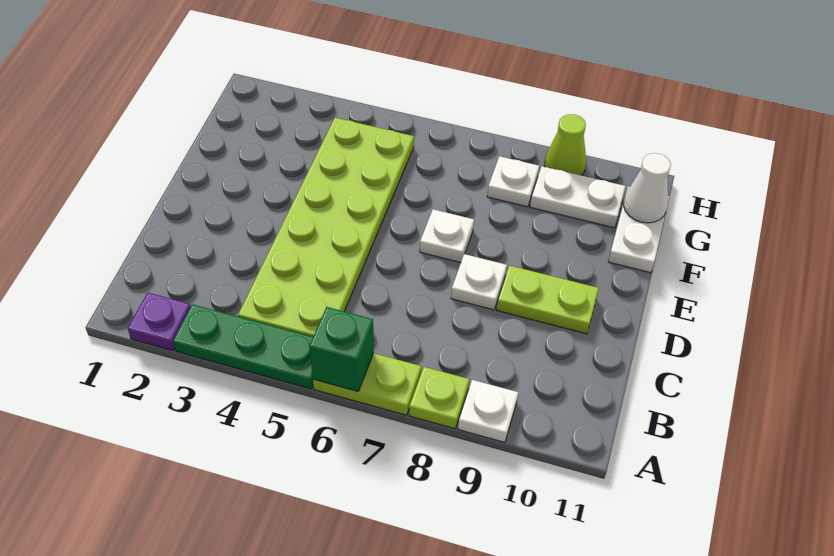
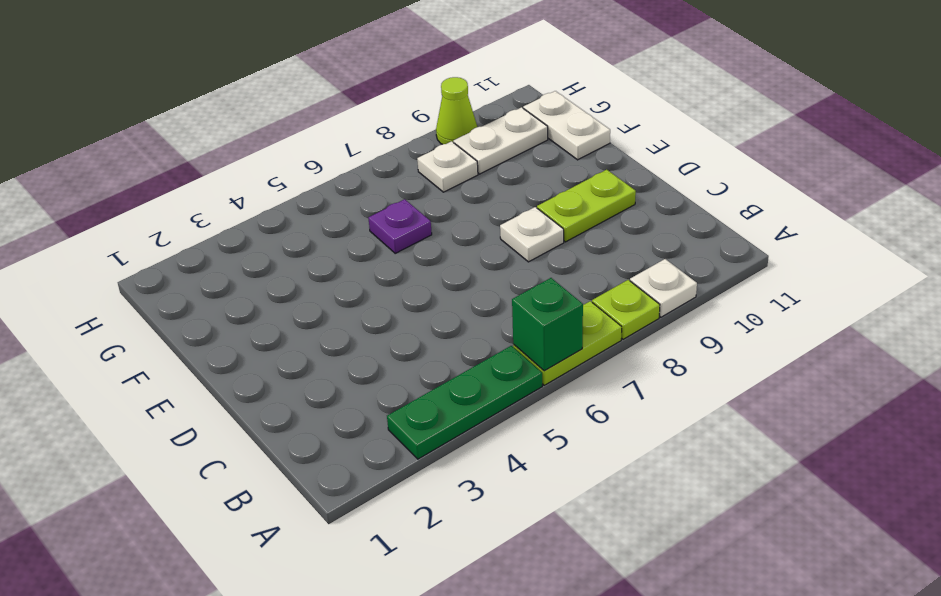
purple 1x1 plate [128,293,191,351] -> purple 1x1 plate moved to [368,199,432,253]
lime 2x6 plate [238,118,414,337] -> none
white 1x1 plate [420,209,474,263] -> none
white 1x1 cone [624,153,671,223] -> none

